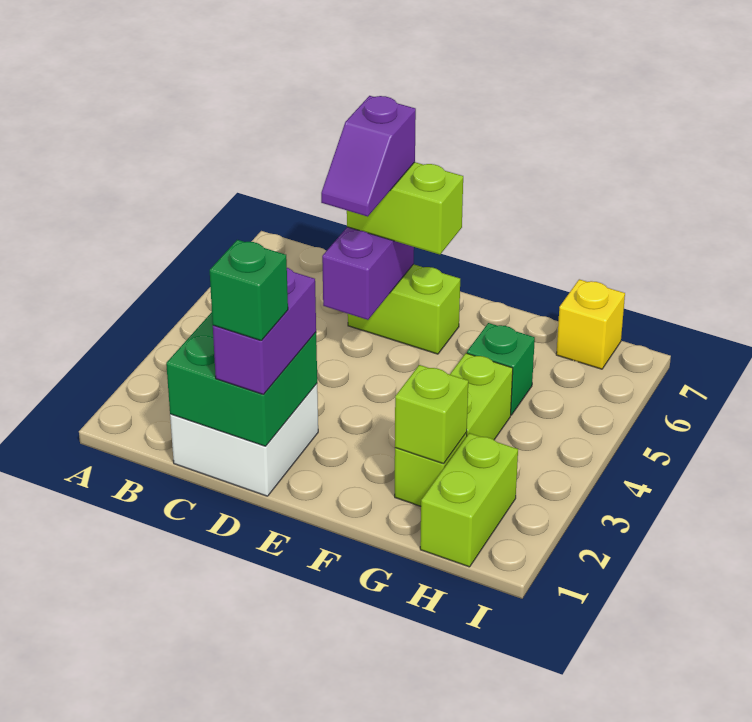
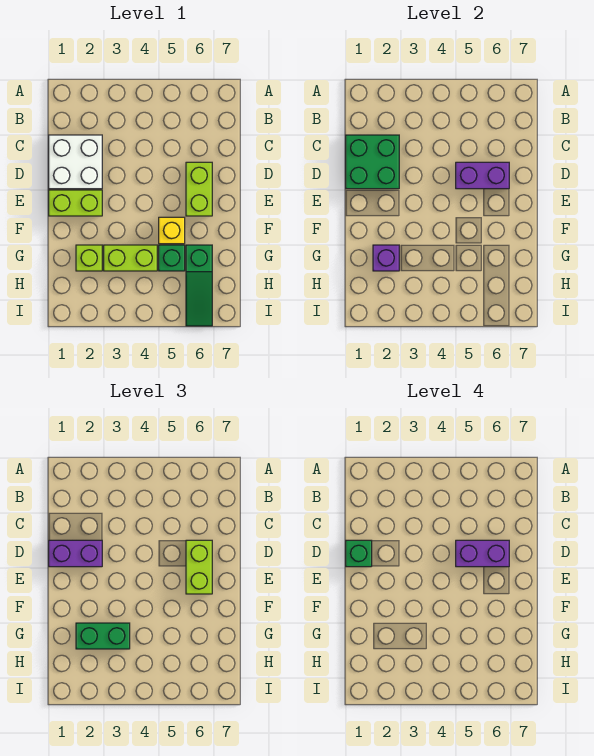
purple 1x2 slope [321,96,416,217] -> purple 1x2 brick [456,540,509,567]
lime 1x1 brick [395,365,468,464] -> purple 1x1 brick [373,245,399,271]
none -> green 1x2 brick [76,623,130,649]
none -> green 1x3 slope [186,245,212,326]
lime 1x2 brick [420,433,518,567] -> lime 1x2 brick moved to [49,190,102,216]
yellow 1x1 brick [556,279,625,369] -> yellow 1x1 brick moved to [159,217,185,244]

